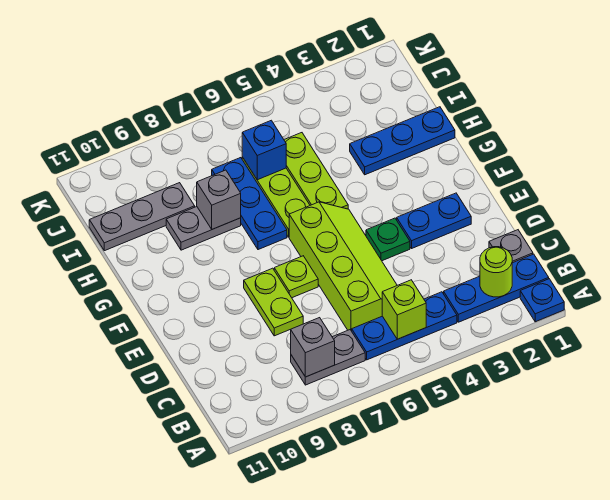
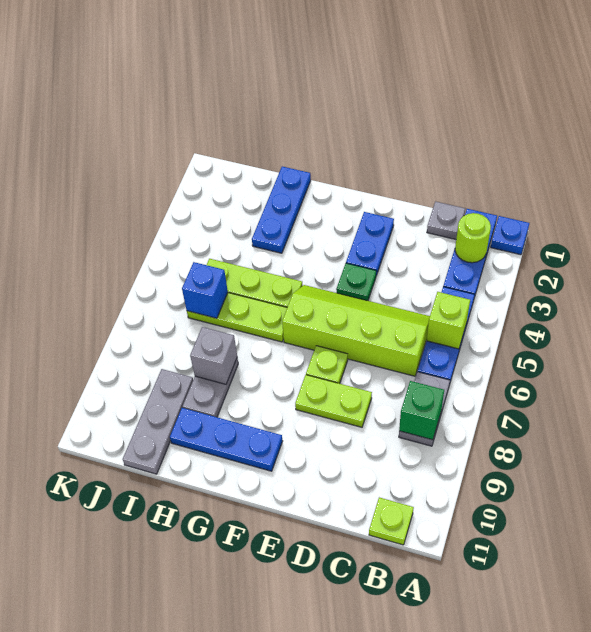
grey 1x1 brick [291,318,335,377] -> green 1x1 brick [399,381,444,440]
none -> lime 1x1 plate [369,498,414,545]
blue 1x3 plate [212,158,287,250] -> blue 1x3 plate moved to [170,408,283,471]

